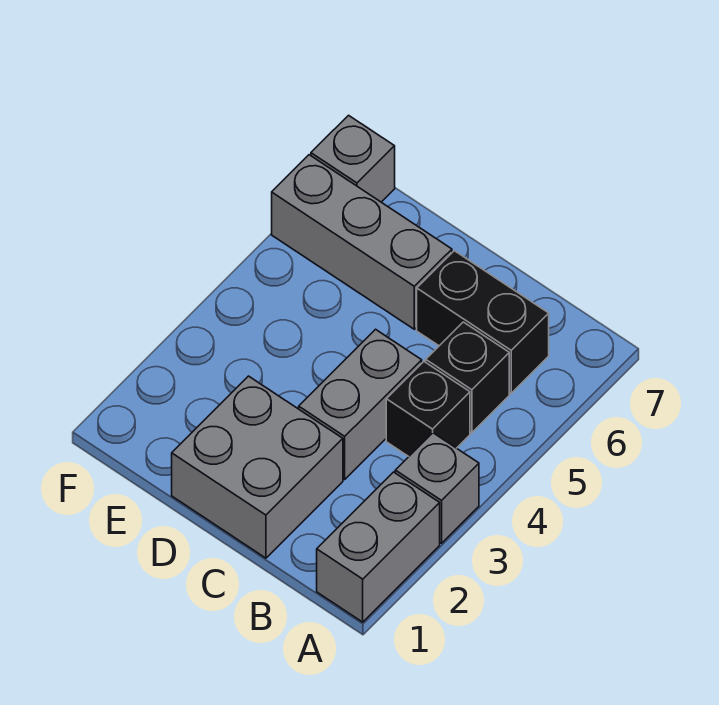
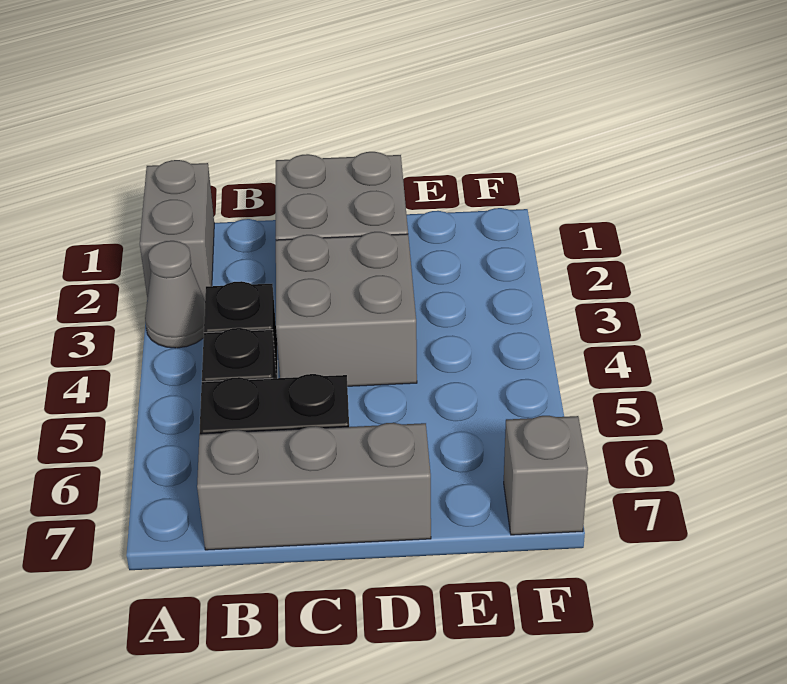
grey 1x1 brick [395,433,479,543] -> grey 1x1 cone [145,241,205,348]
grey 1x2 brick [299,329,422,479] -> grey 2x2 brick [276,232,417,386]
grey 1x3 brick [272,155,452,329] -> grey 1x3 brick moved to [197,423,431,550]

